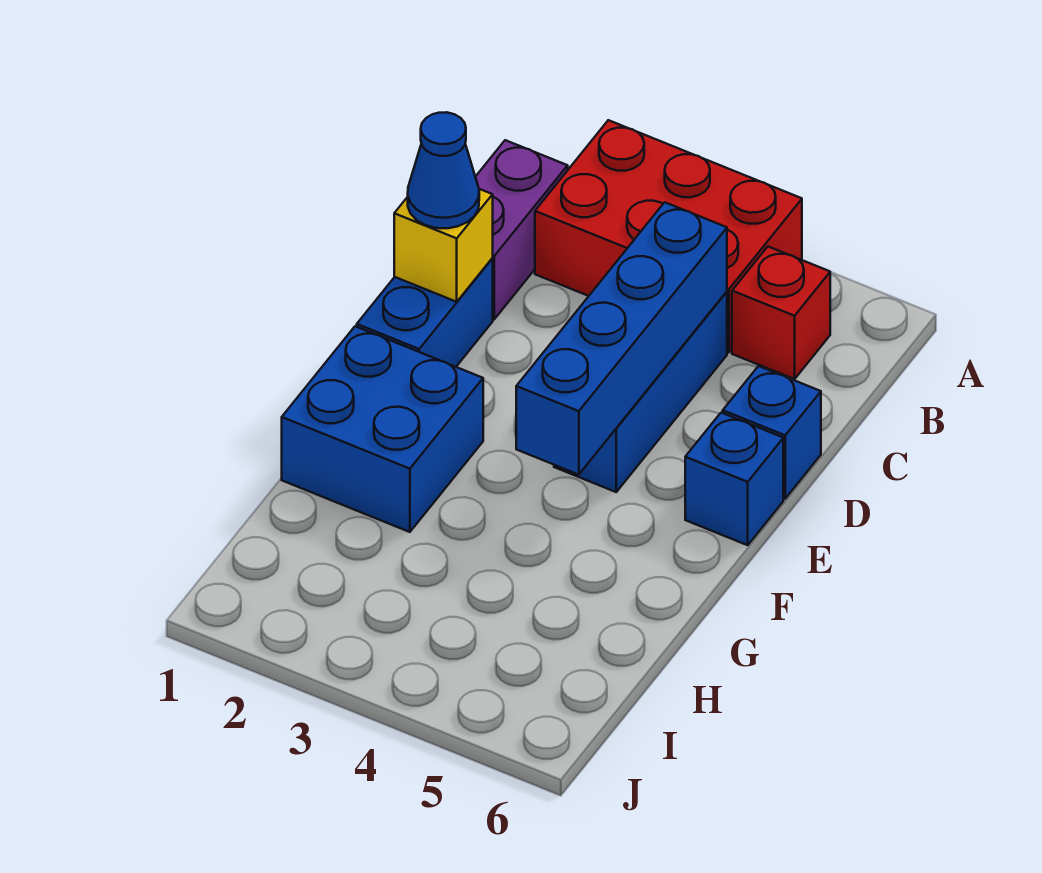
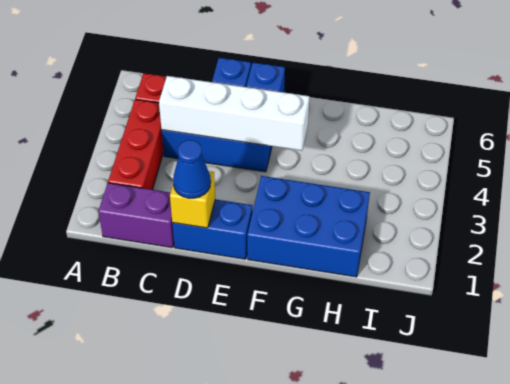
red 2x3 brick [535,120,802,353] -> red 1x3 brick [108,99,164,190]
blue 1x4 brick [516,202,727,475] -> white 1x4 brick [159,76,309,151]
blue 2x2 brick [282,326,483,532] -> blue 2x3 brick [247,176,370,277]

